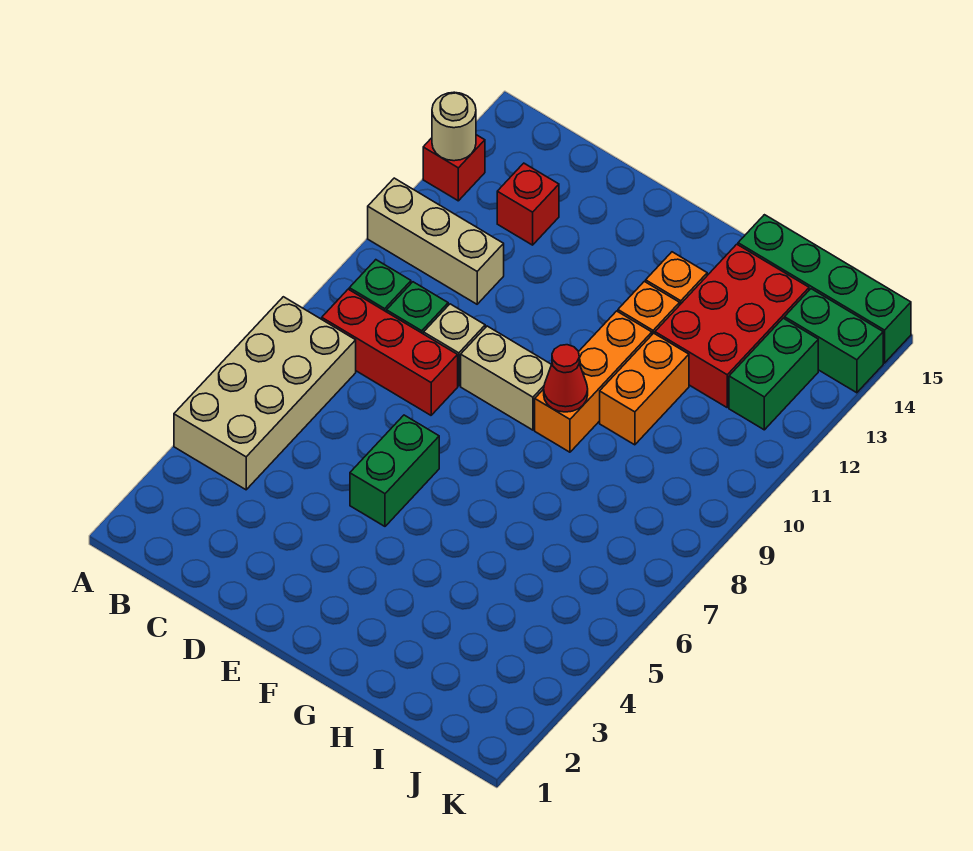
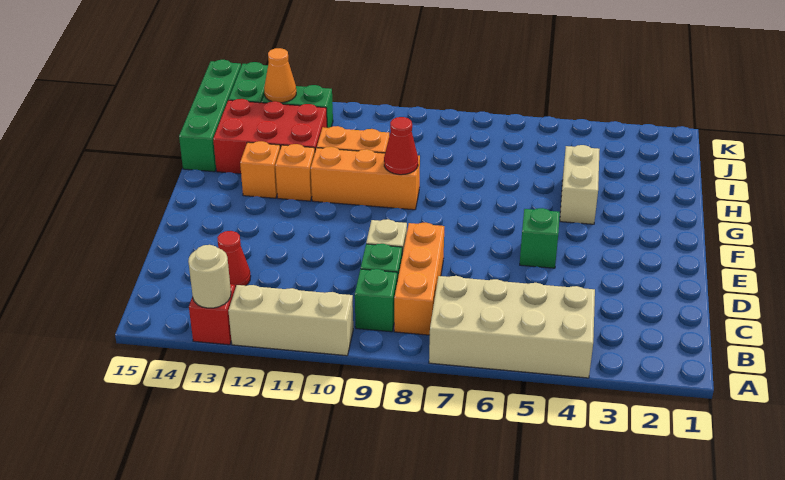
tan 1x3 brick [368,178,504,304] -> tan 1x3 brick turned to [228,285,353,356]
red 1x3 brick [322,289,458,415] -> orange 1x3 brick [394,223,444,335]
red 1x1 brick [497,163,559,245] -> red 1x1 cone [217,231,251,288]
green 1x2 brick [350,415,439,526] -> green 1x1 brick [520,208,560,268]
tan 1x2 brick [461,326,551,430] -> tan 1x2 brick moved to [560,145,600,224]
none -> orange 1x1 cone [264,48,296,103]

